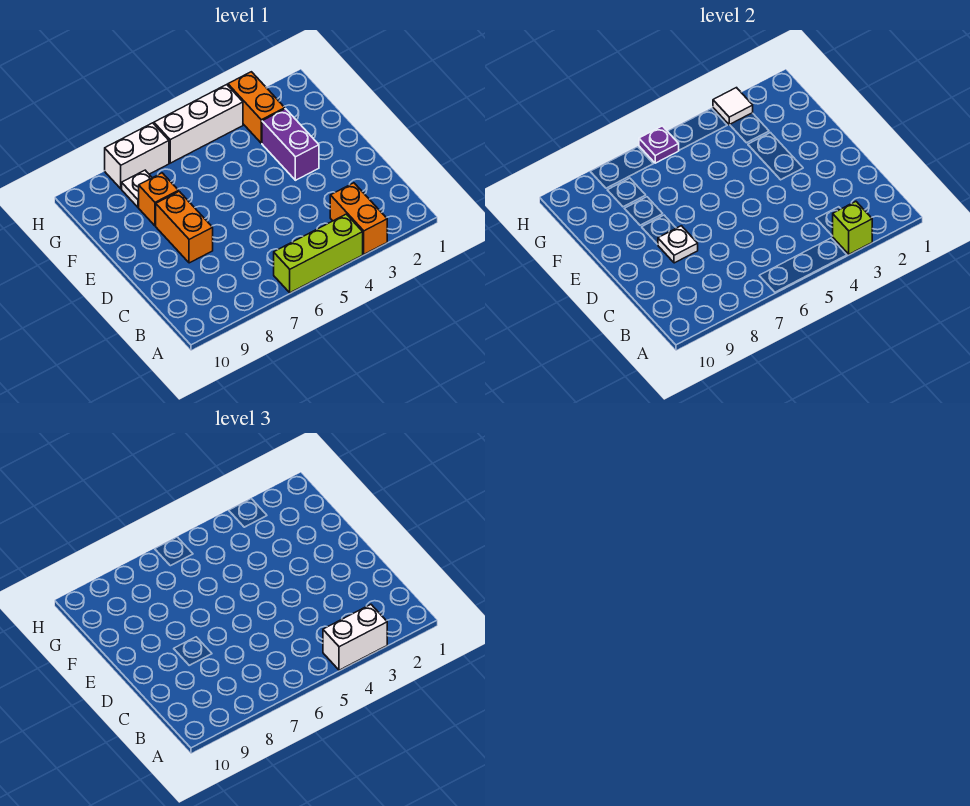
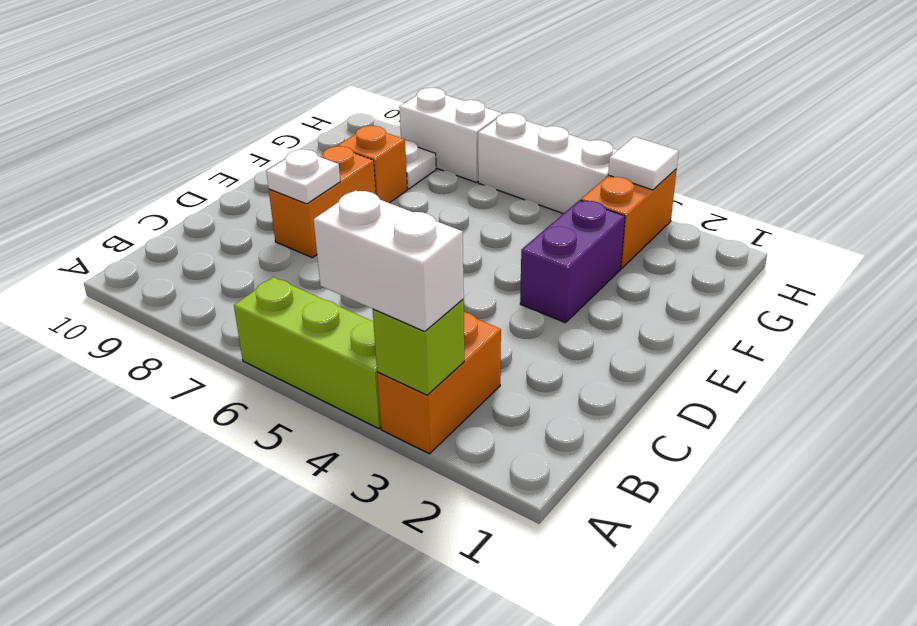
purple 1x1 plate [639,126,679,163] -> none

